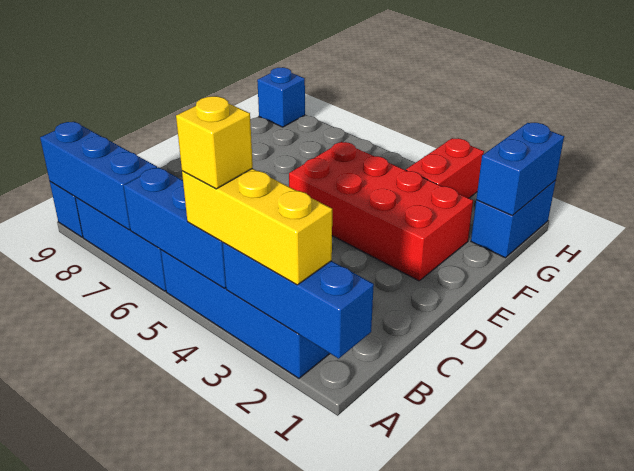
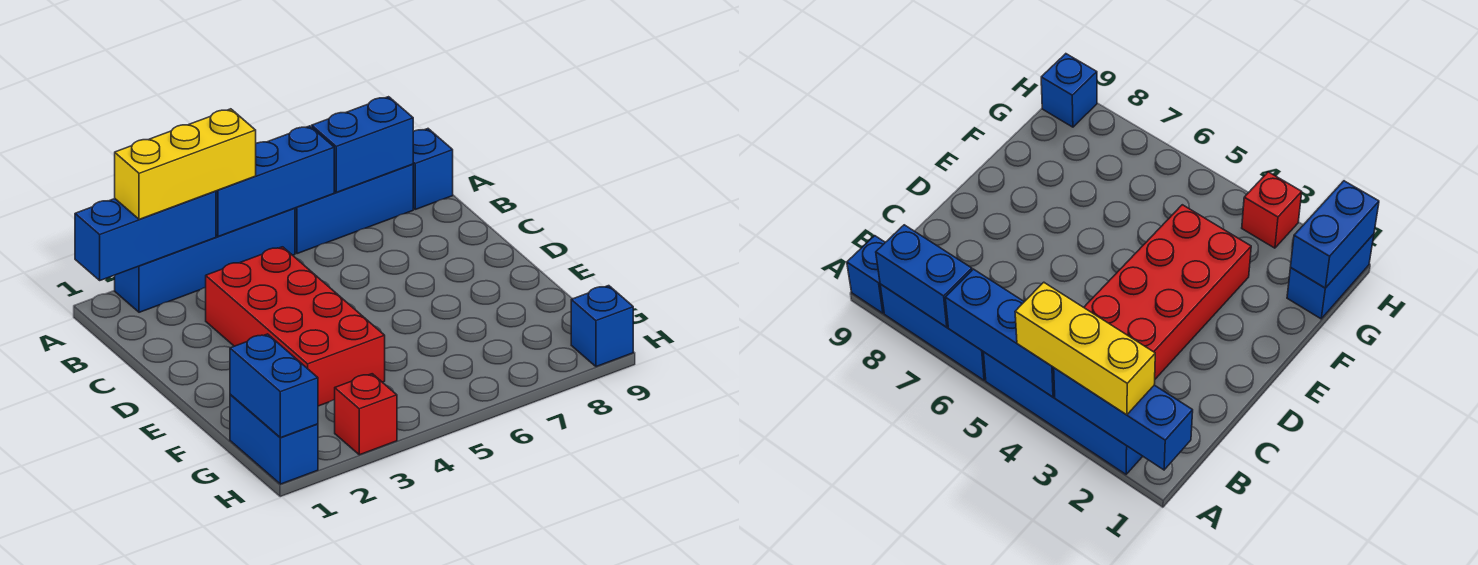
yellow 1x1 brick [176,96,253,189] -> none
blue 1x3 brick [40,122,157,230] -> blue 1x2 brick [312,97,413,192]
red 2x4 brick [289,142,473,281] -> red 2x4 brick turned to [206,247,385,406]
red 1x2 brick [406,138,484,198] -> red 1x1 brick [335,374,397,455]

